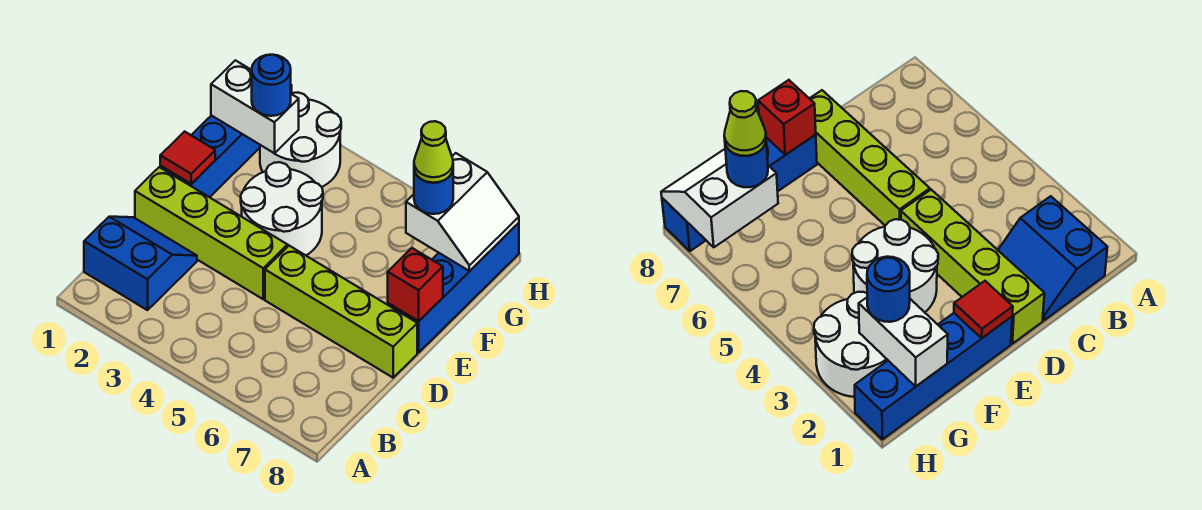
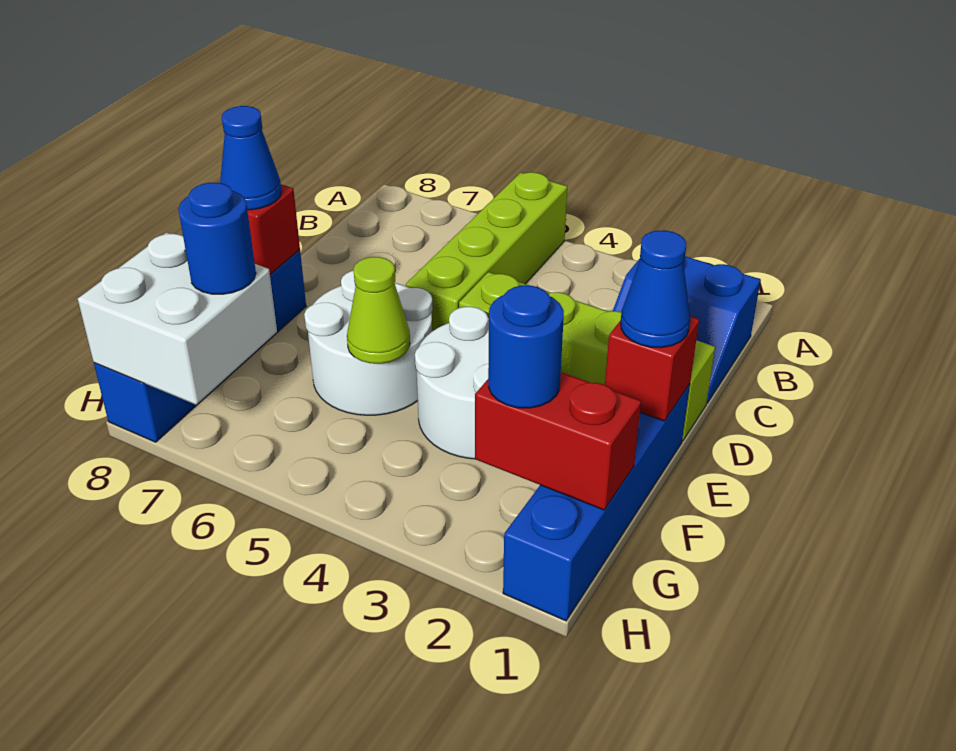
lime 1x4 brick [265,246,417,378] -> lime 1x4 brick turned to [406,172,567,331]
red 1x1 tile [160,132,215,184] -> red 1x1 brick [605,316,699,421]
none -> blue 1x1 cone [621,230,690,348]
none -> blue 1x1 cone [220,106,282,210]
white 1x2 brick [211,60,299,153] -> red 1x2 brick [475,372,641,510]
white 2x2 round brick [260,93,341,187] -> white 2x2 round brick moved to [304,271,433,415]
white 2x2 slope [406,153,519,271] -> white 2x2 brick [78,233,277,405]
lime 1x1 cone [414,121,453,183] -> lime 1x1 cone moved to [347,257,410,364]

